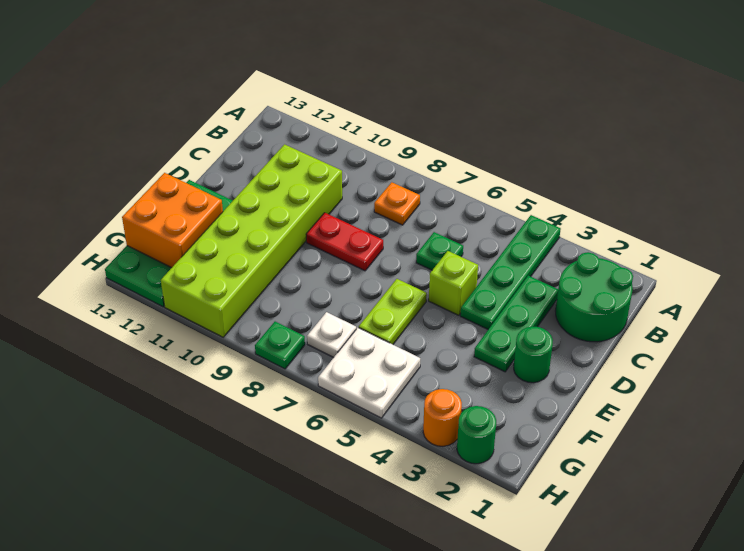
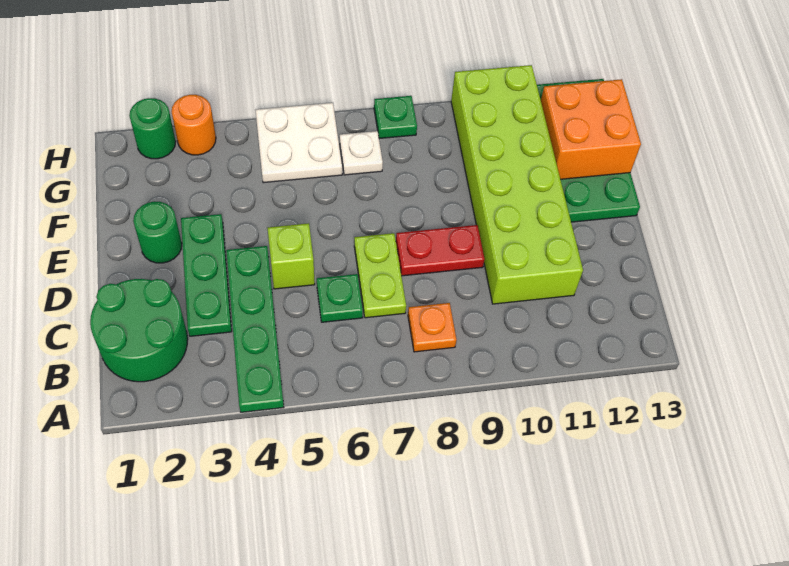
lime 1x2 plate [359,279,427,344] -> lime 1x2 plate moved to [354,233,406,318]

